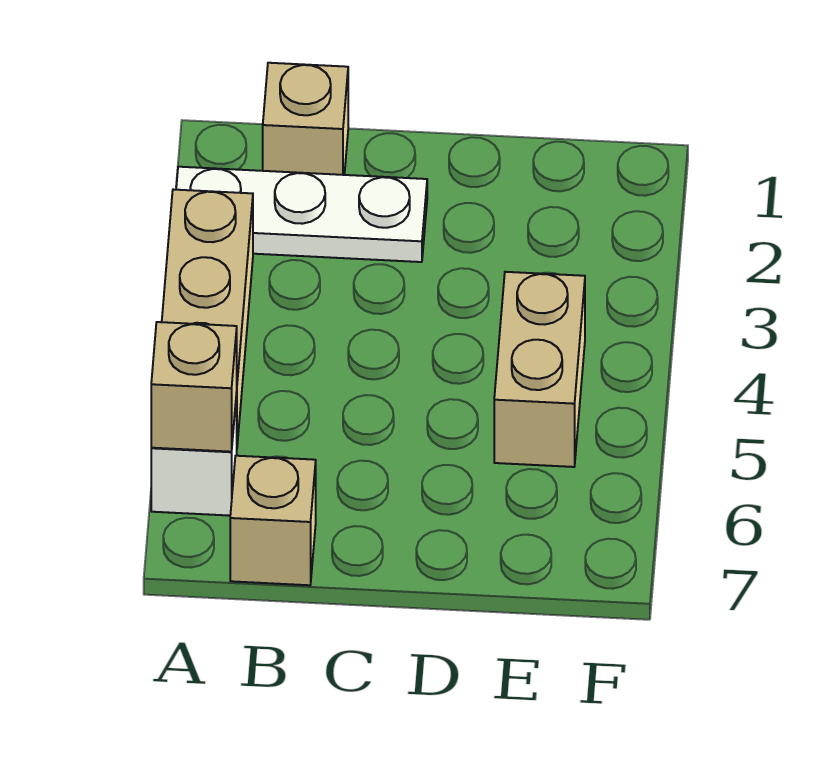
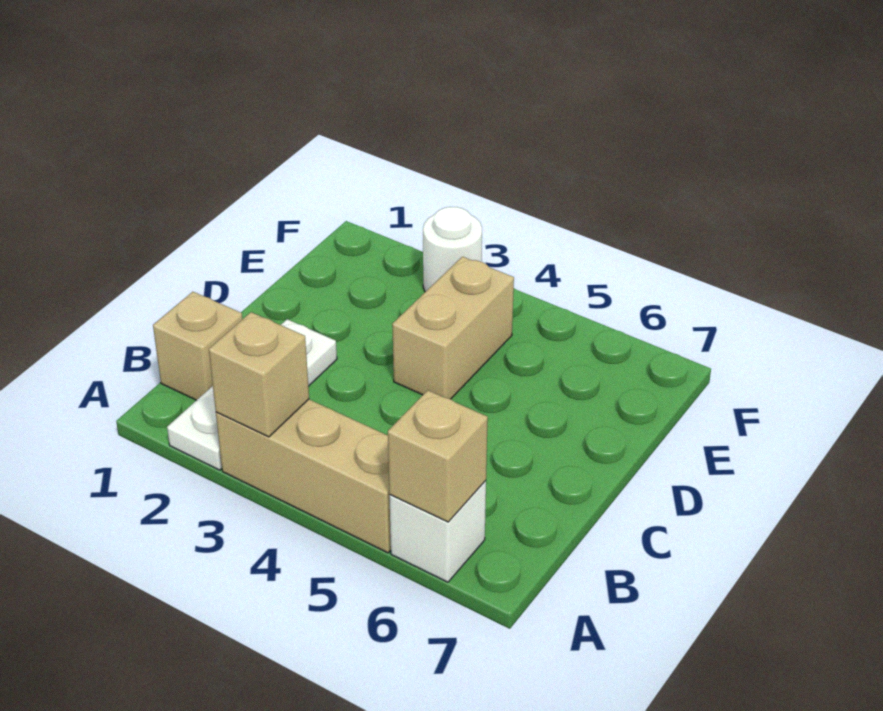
tan 1x1 brick [230,456,316,585] -> tan 1x1 brick moved to [209,312,309,437]
tan 1x2 brick [494,272,585,467] -> tan 1x2 brick turned to [392,257,514,399]
none -> white 1x1 round brick [423,207,482,292]

